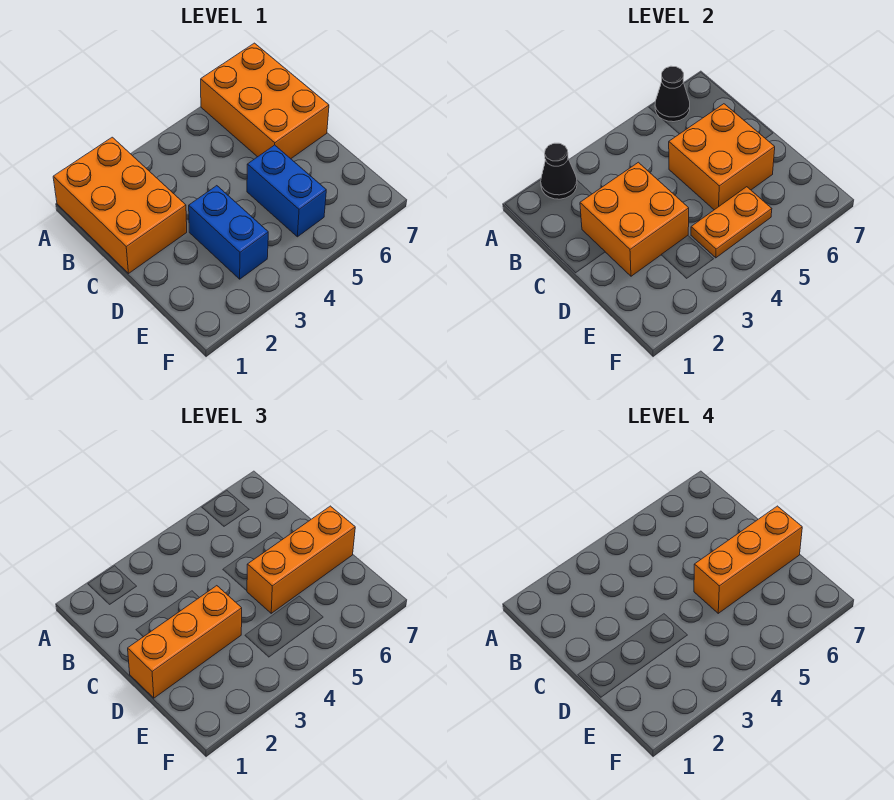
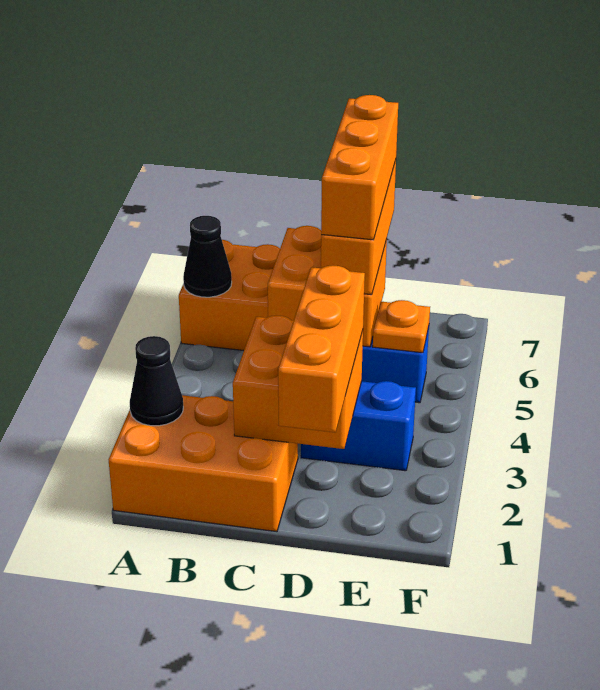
orange 1x2 plate [691,187,772,258] -> orange 1x1 plate [373,300,430,353]

